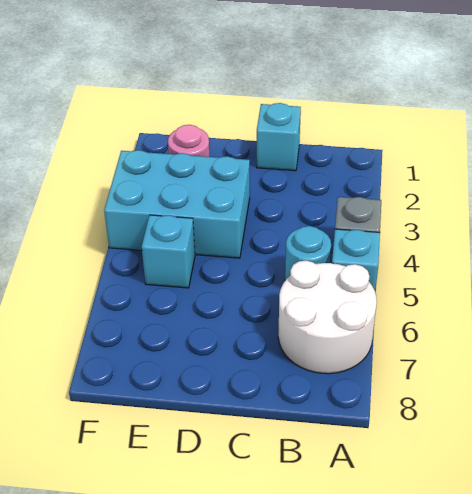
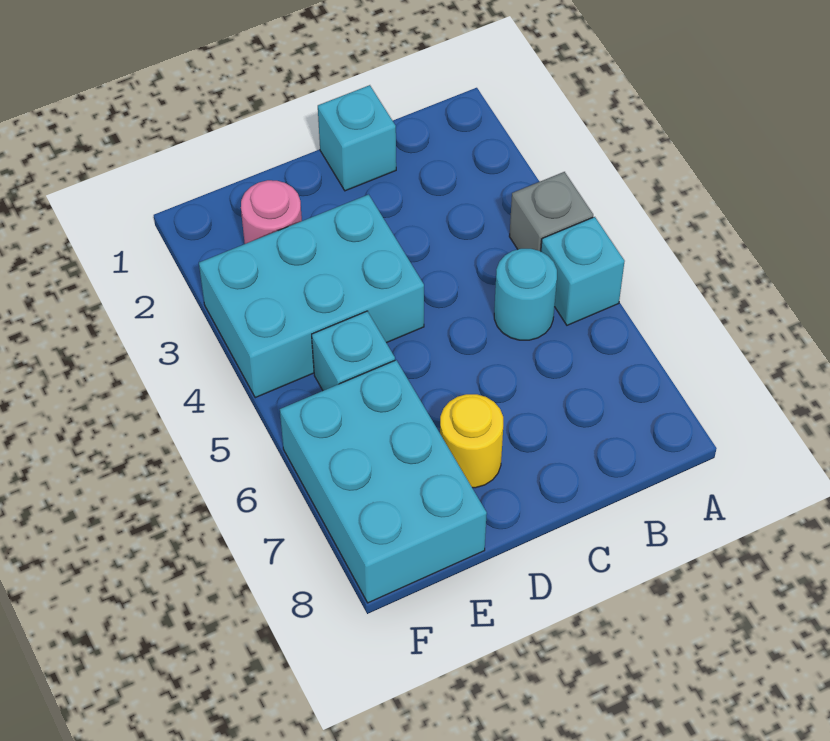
white 2x2 round brick [278,260,377,374] -> none
none -> yellow 1x1 round brick [440,394,503,488]
none -> cyan 2x3 brick [280,360,487,603]

